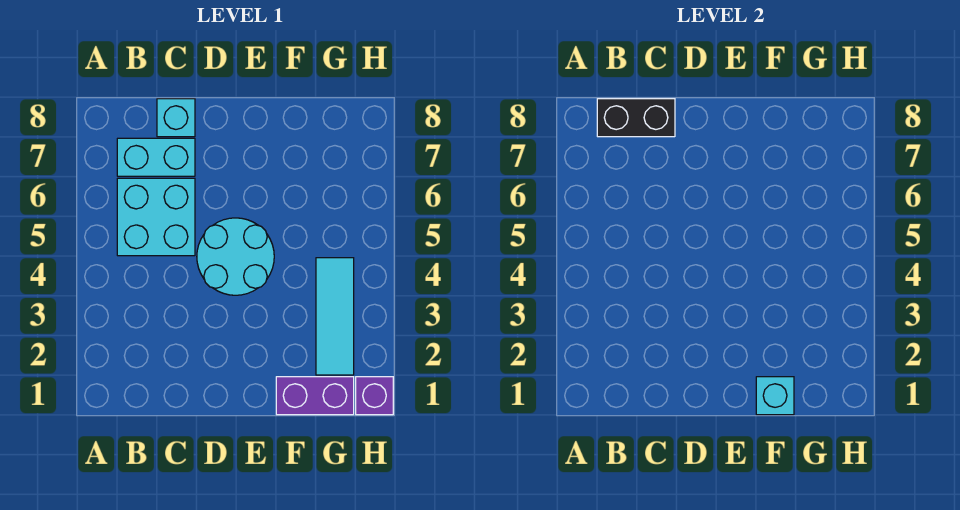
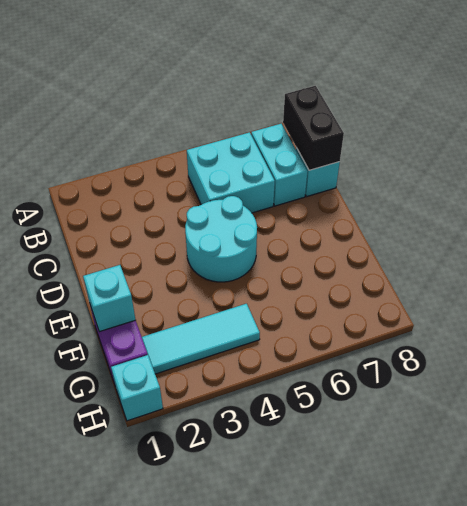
purple 1x1 brick [356,377,393,415] -> cyan 1x1 brick [111,355,163,421]

